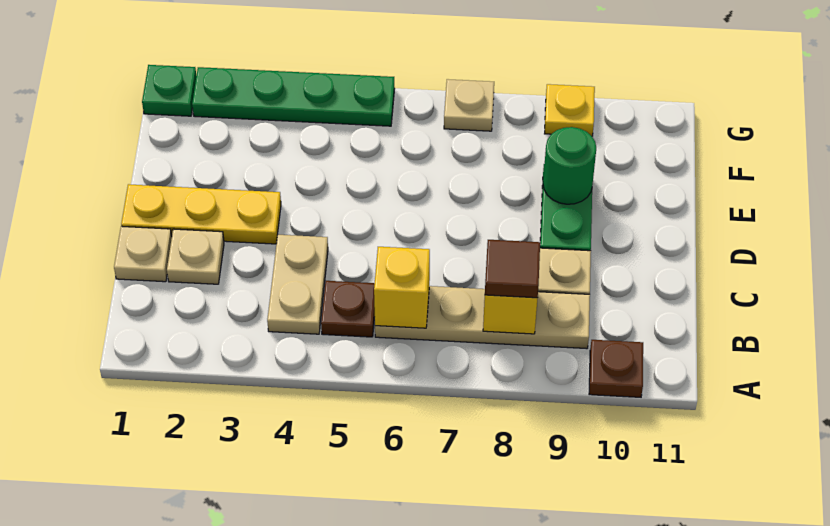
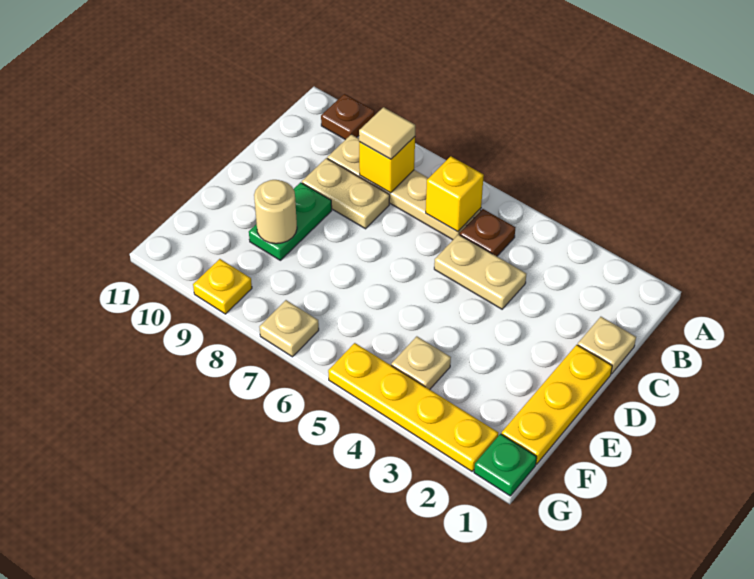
tan 1x2 plate [267,235,328,334] -> tan 1x2 plate turned to [434,234,526,309]
brown 1x1 tile [485,240,540,298] -> tan 1x1 tile [359,107,415,159]
tan 1x1 plate [167,229,224,284] -> tan 1x1 plate moved to [391,336,451,389]
yellow 1x3 plate [121,184,281,244] -> yellow 1x3 plate turned to [501,345,612,464]
green 1x1 round brick [543,127,596,204] -> tan 1x1 round brick [254,180,297,244]
green 1x4 plate [192,67,395,126] -> yellow 1x4 plate [328,343,498,471]

